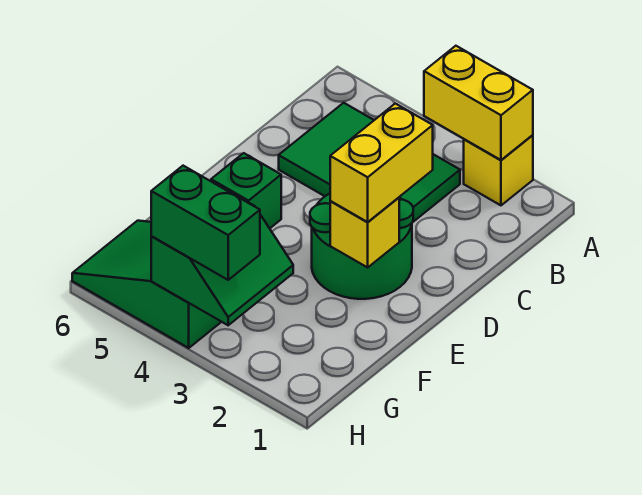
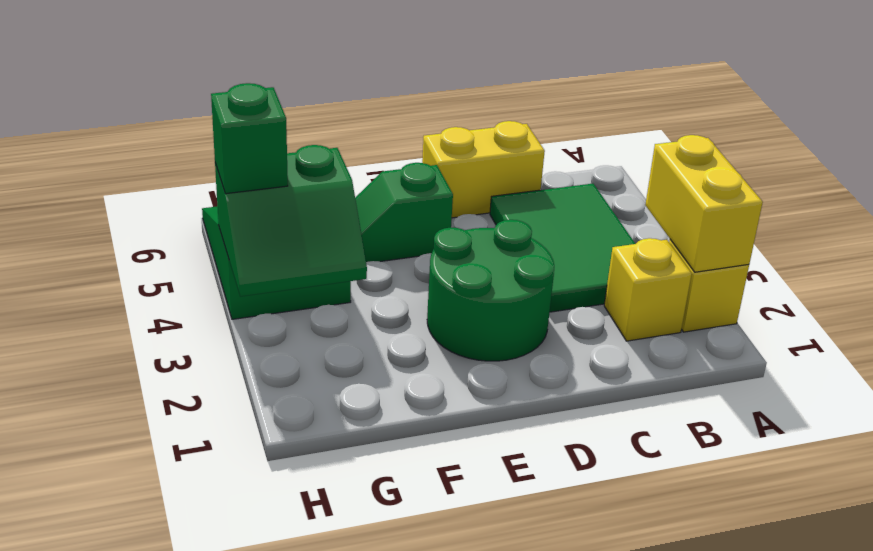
yellow 1x2 brick [330,104,433,222] -> yellow 1x2 brick moved to [422,121,545,218]
yellow 1x1 brick [330,198,399,267] -> yellow 1x1 brick moved to [604,238,692,341]
green 1x2 brick [151,166,260,280] -> green 1x1 brick [211,83,288,194]

